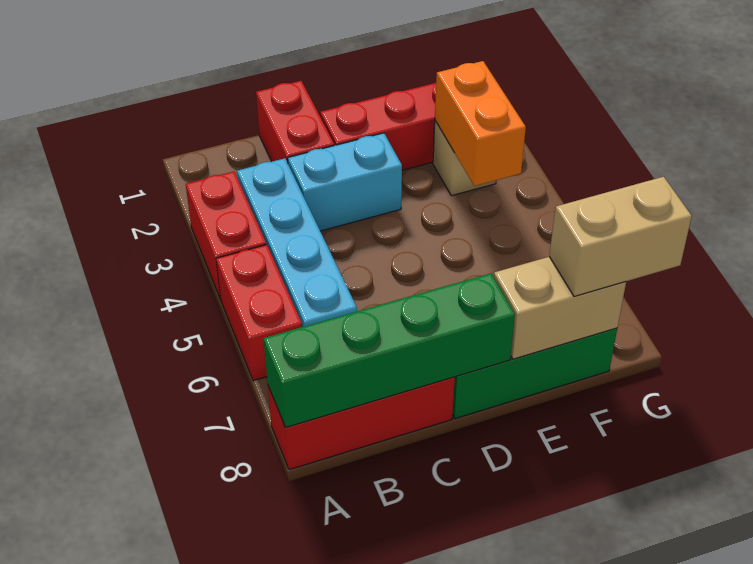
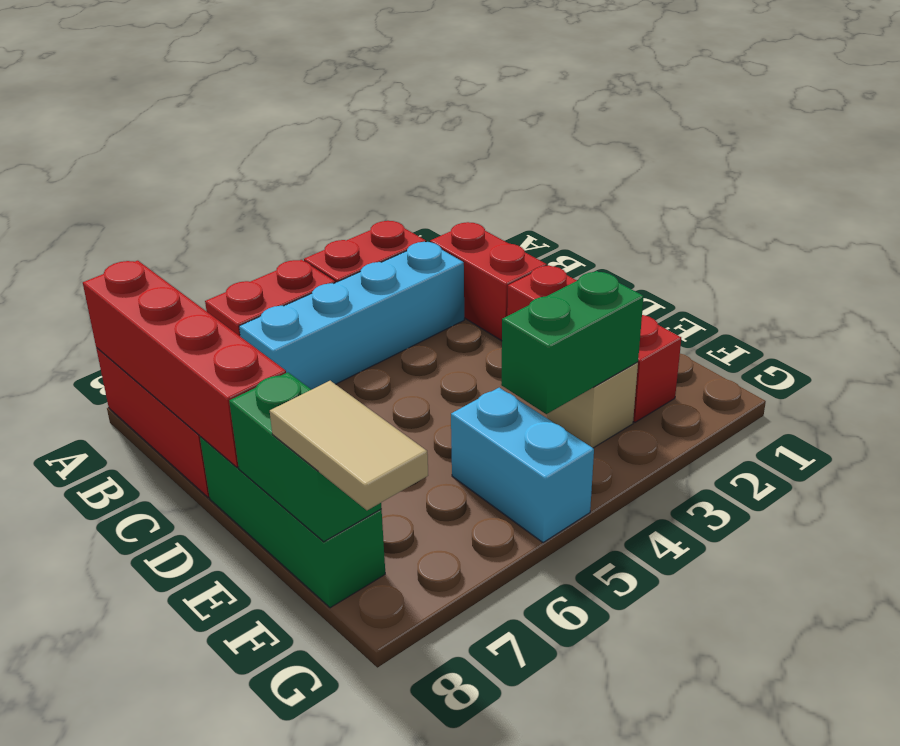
green 1x4 brick [263,273,515,427] -> red 1x4 brick [83,261,286,467]
red 1x2 brick [256,81,334,163] -> red 1x2 brick turned to [430,222,547,341]
cyan 1x2 brick [288,133,402,231] -> cyan 1x2 brick moved to [451,388,594,543]
tan 1x2 brick [494,257,626,359] -> green 1x2 brick [229,372,382,542]
orange 1x2 brick [435,61,526,186] -> green 1x2 brick [501,271,644,414]
tan 1x2 brick [549,177,692,296] -> tan 1x2 tile [270,381,428,510]

